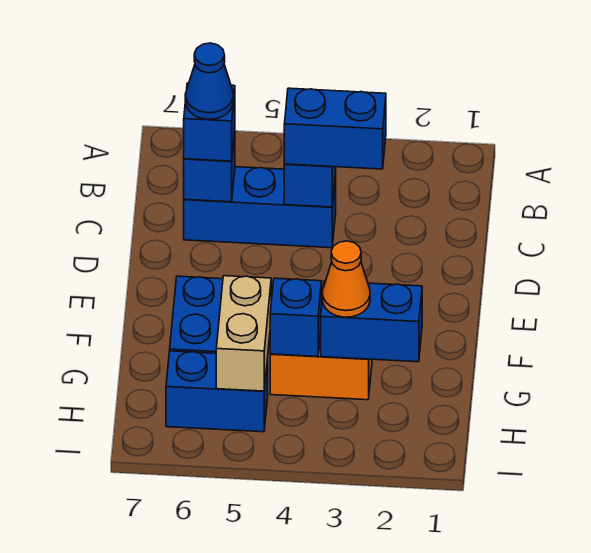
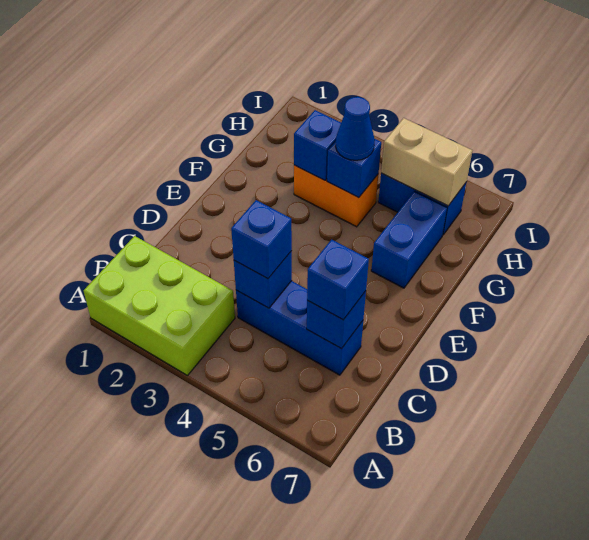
none -> lime 2x3 brick [84,236,235,375]
blue 1x2 brick [284,88,386,169] -> blue 1x1 brick [231,200,292,279]
blue 1x1 cone [185,43,233,119] -> blue 1x1 cone moved to [336,97,375,160]
blue 1x2 brick [321,281,422,362] -> blue 1x1 brick [294,110,341,180]
orange 1x1 cone [322,241,370,317] -> none
tan 1x2 brick [216,276,271,391] -> tan 1x2 brick turned to [381,118,472,206]

